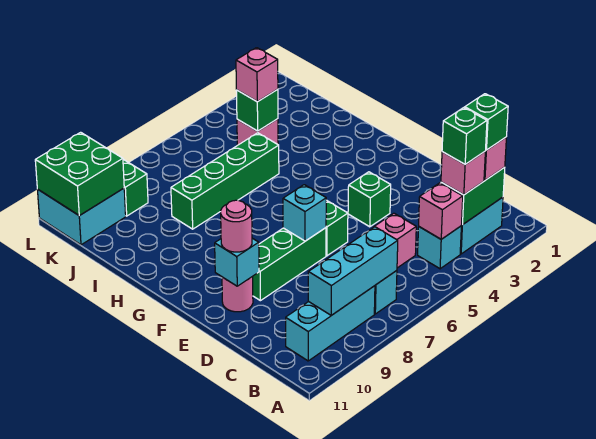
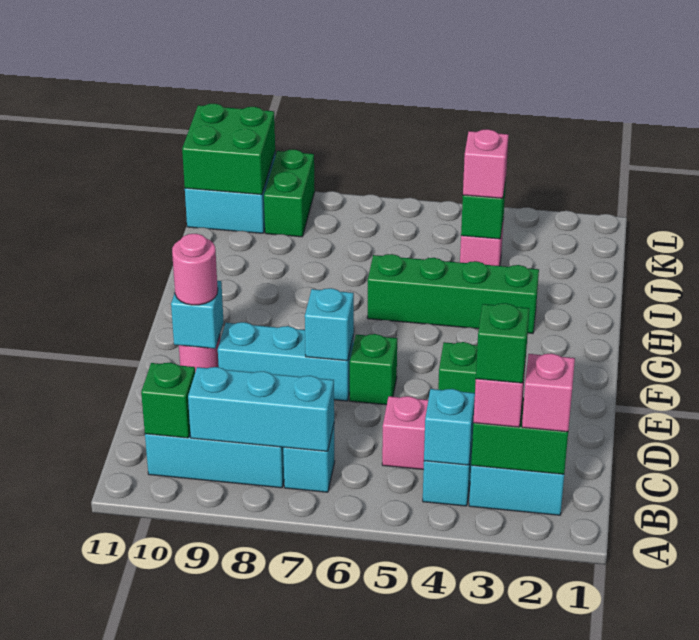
green 1x1 brick [465,94,508,150] -> green 1x1 brick moved to [141,363,195,438]
pink 1x1 brick [419,183,463,239] -> cyan 1x1 brick [424,389,475,465]
green 1x3 brick [253,228,326,301] -> cyan 1x3 brick [218,322,354,401]
green 1x4 brick [171,133,279,229] -> green 1x4 brick moved to [367,254,539,333]

